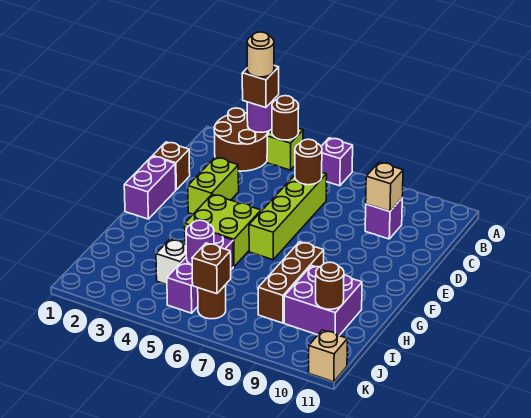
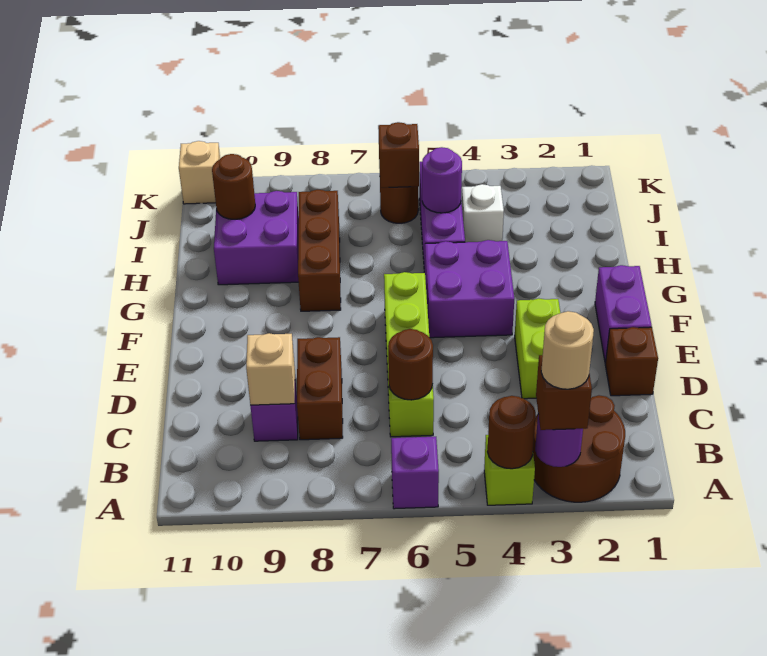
none -> brown 1x2 brick [297,337,343,440]
lime 2x2 brick [185,194,261,267] -> purple 2x2 brick [425,240,514,338]

